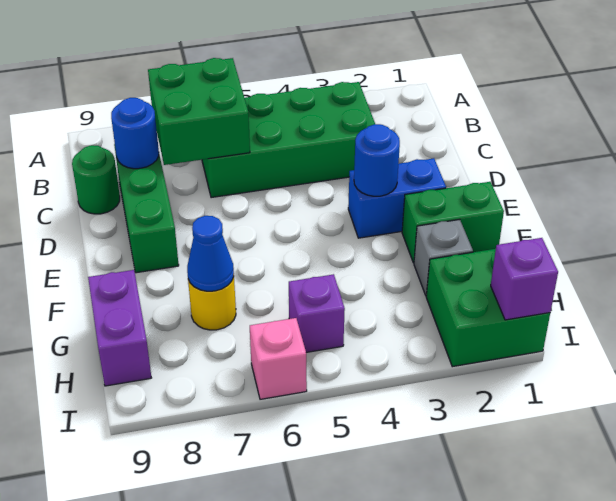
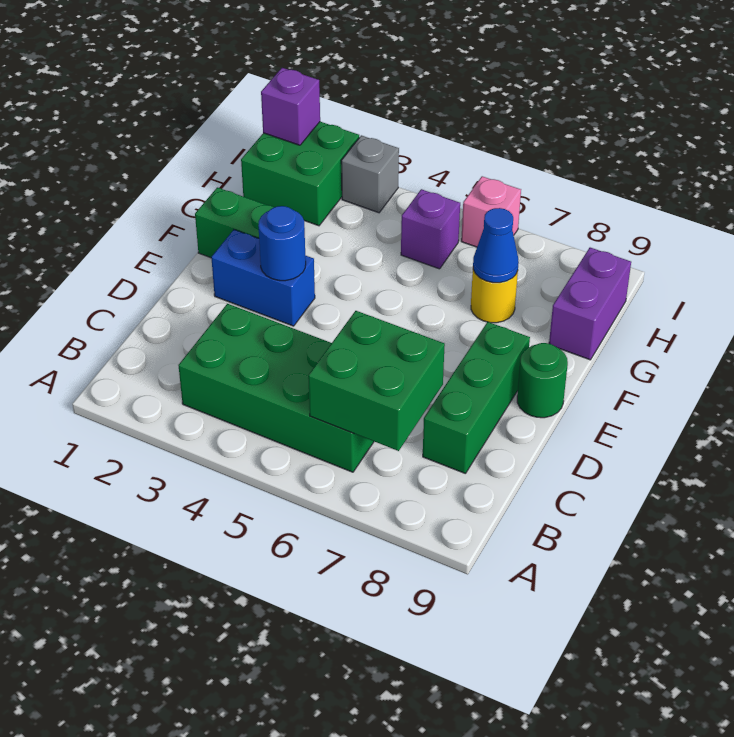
blue 1x1 round brick [111,98,159,169] -> none
green 1x1 round brick [72,145,120,214] -> green 1x1 round brick moved to [517,343,568,418]
grey 1x1 brick [414,220,473,295] -> grey 1x1 brick moved to [341,135,399,213]

